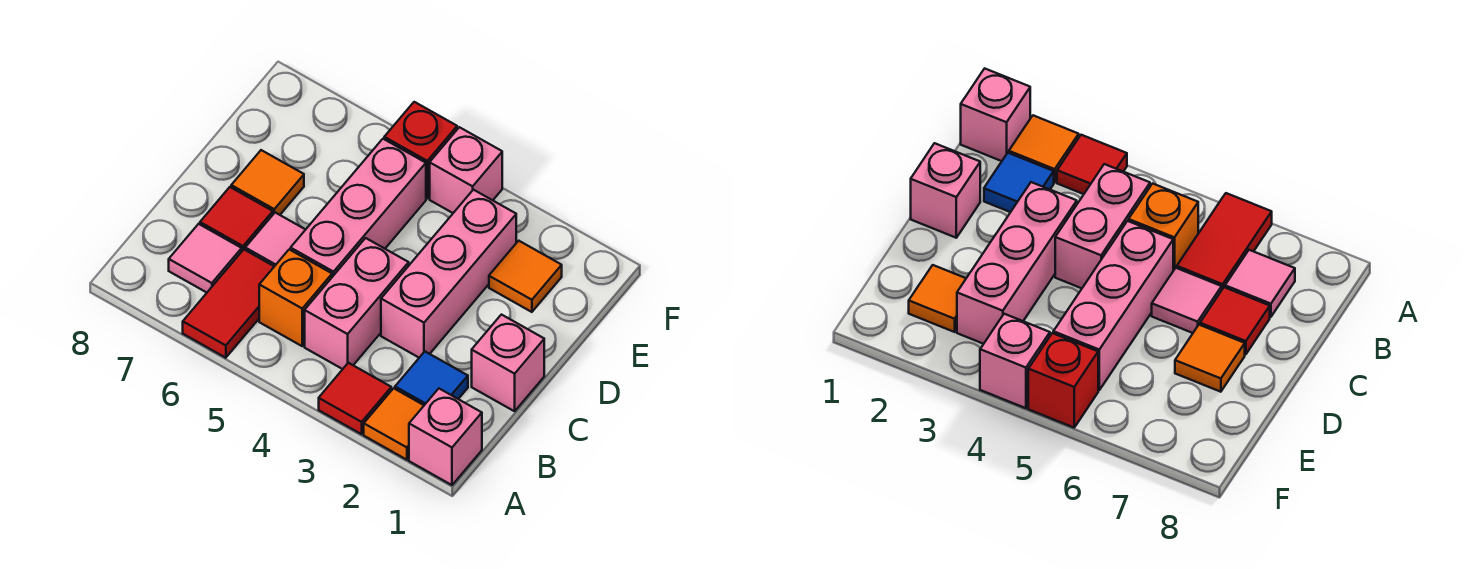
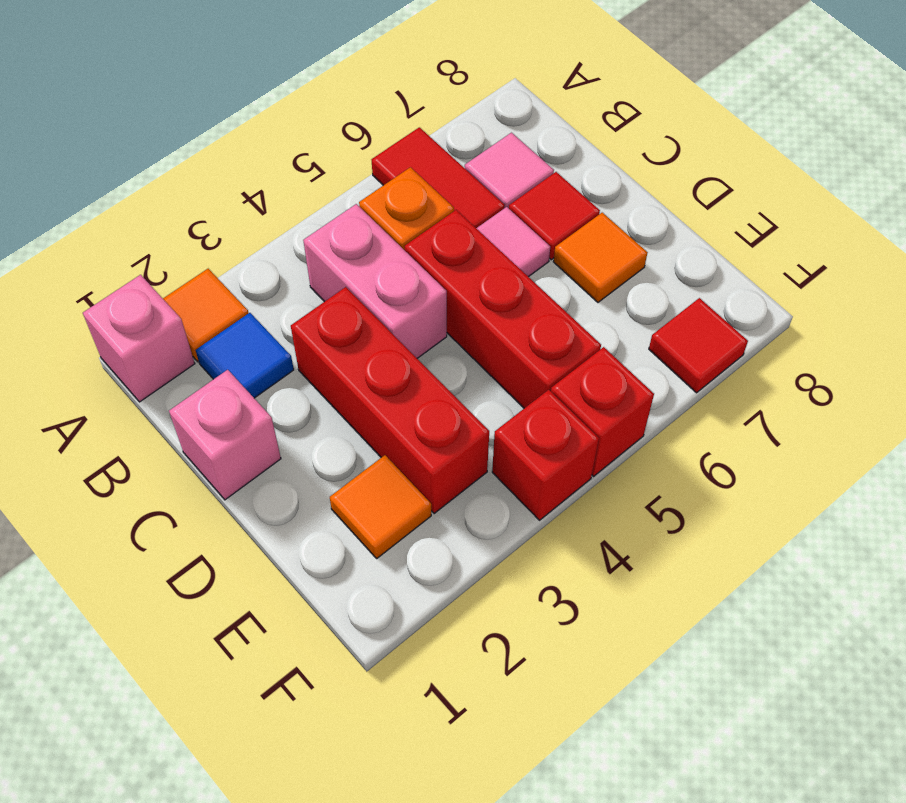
red 1x1 tile [319,363,391,434] -> red 1x1 tile moved to [649,298,748,393]
pink 1x3 brick [381,190,516,358] -> red 1x3 brick [291,287,489,513]
pink 1x3 brick [291,139,426,277] -> red 1x3 brick [404,210,601,408]
pink 1x1 brick [430,127,502,213] -> red 1x1 brick [492,390,599,520]

